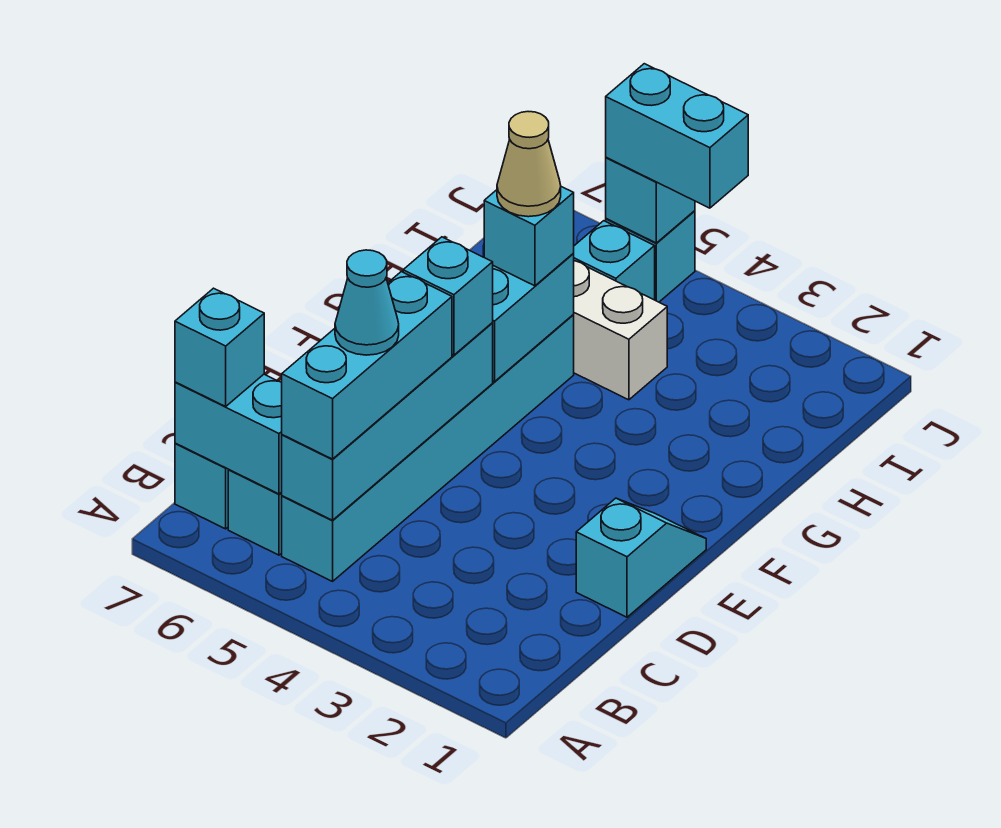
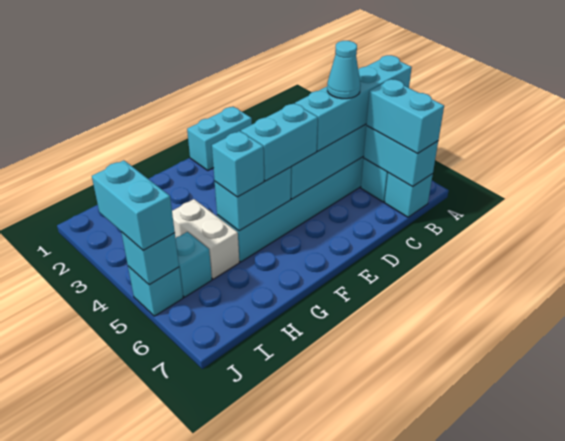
cyan 1x3 brick [282,272,452,459] -> cyan 1x4 brick [295,55,412,151]
cyan 1x1 brick [175,288,264,406] -> cyan 1x2 brick [366,79,444,154]
cyan 1x2 slope [576,498,706,617] -> cyan 1x2 brick [187,107,252,170]
cyan 1x1 brick [403,237,493,355] -> cyan 1x2 brick [241,103,318,181]
tan 1x1 cone [497,112,561,217] -> none

